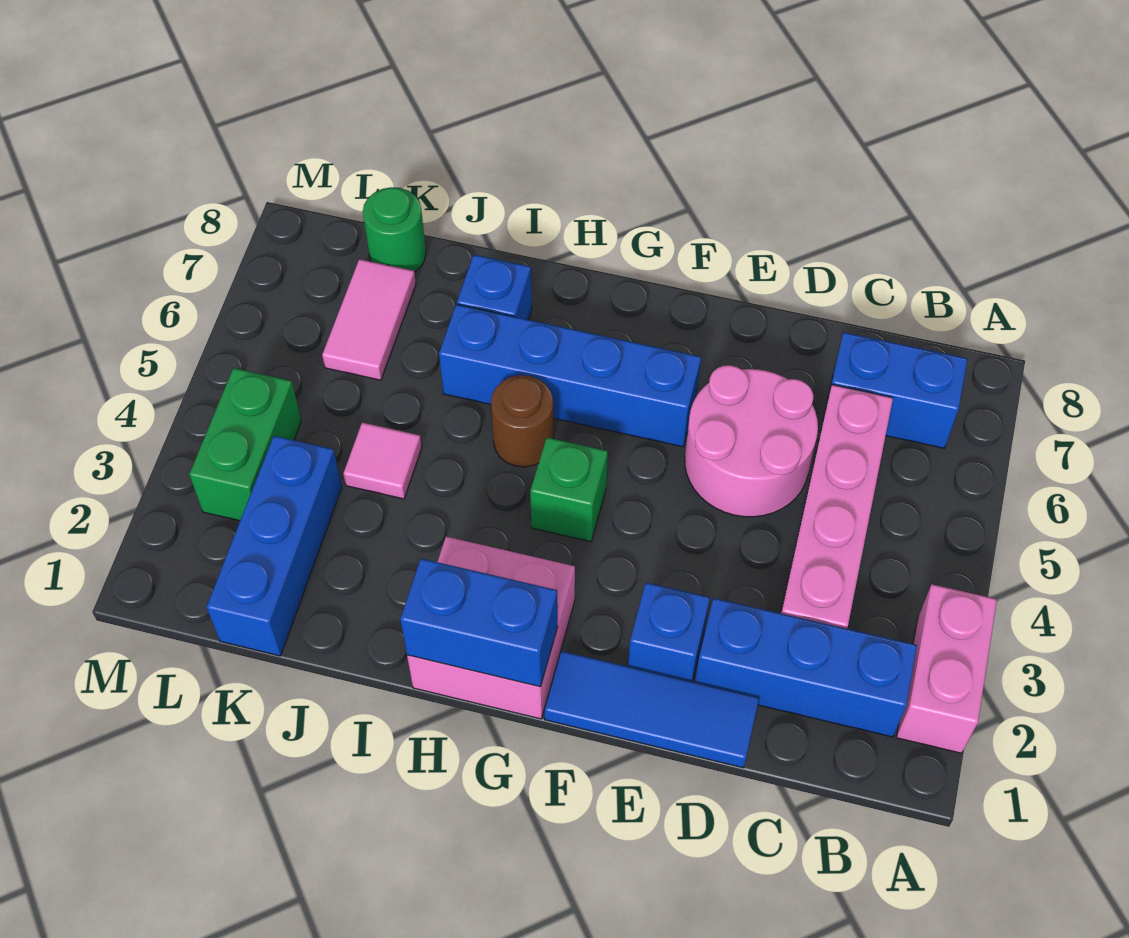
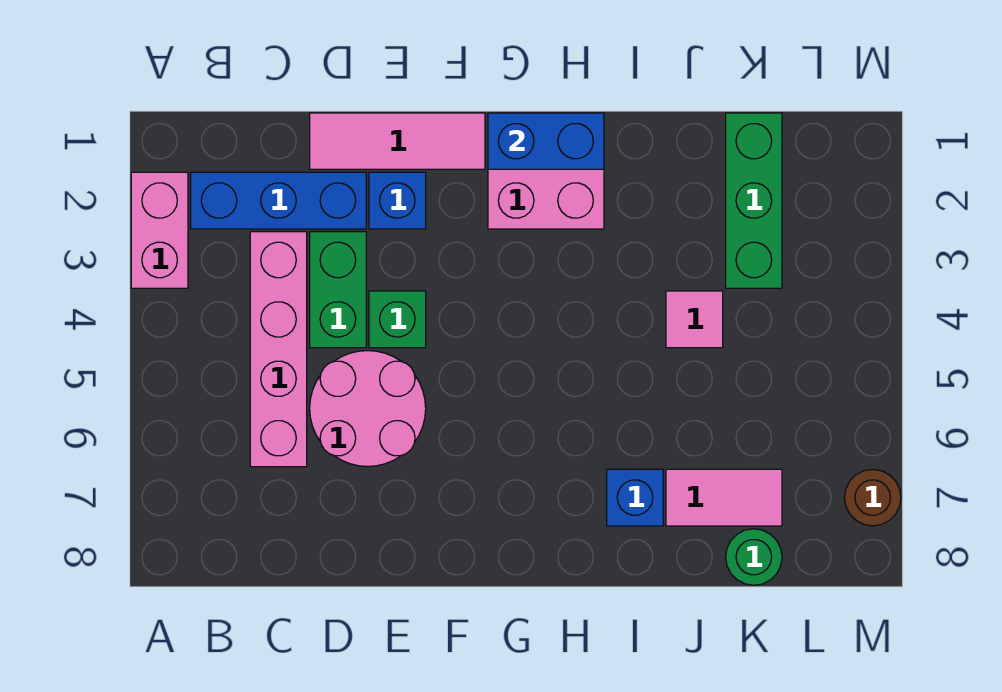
blue 1x2 brick [826,332,967,448] -> none
blue 1x3 tile [544,651,759,768] -> pink 1x3 tile [310,113,485,169]
blue 1x4 brick [439,304,701,447] -> none
green 1x1 brick [530,437,608,542] -> green 1x1 brick moved to [369,291,426,348]
brown 1x1 round brick [491,375,554,467] -> brown 1x1 round brick moved to [844,469,901,526]
blue 1x3 brick [207,436,342,656] -> green 1x3 brick [726,113,782,288]
pink 1x2 tile [322,259,416,380] -> pink 1x2 tile turned to [666,469,782,526]
green 1x2 brick [189,368,301,521] -> green 1x2 brick moved to [310,232,366,348]

